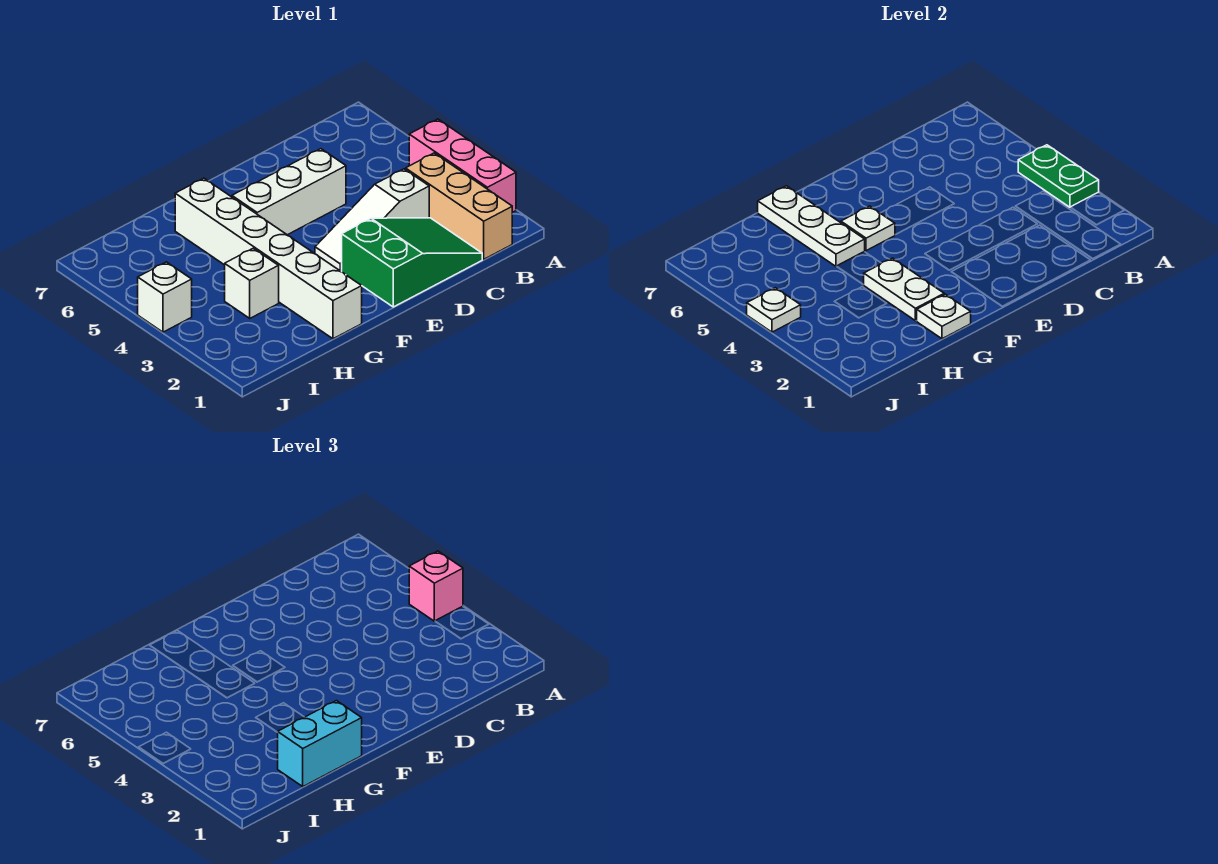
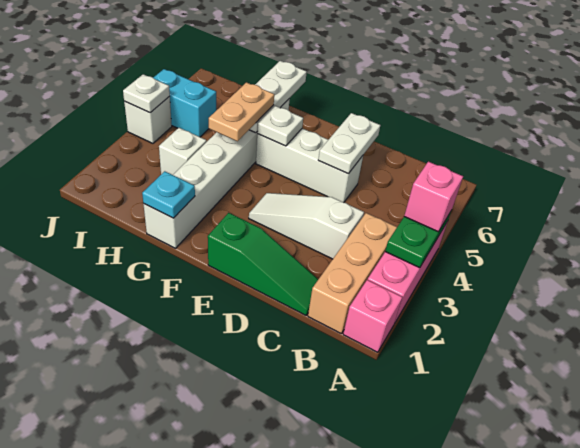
none -> pink 1x1 brick [343,280,402,352]
green 2x3 slope [342,218,482,307] -> green 1x3 slope [208,213,318,315]
white 1x1 plate [916,294,971,339] -> cyan 1x1 plate [142,171,195,218]
cyan 1x2 brick [277,701,362,787] -> cyan 1x2 brick moved to [153,69,216,137]
white 1x2 plate [864,258,944,321] -> white 1x2 plate moved to [318,113,380,174]
none -> tan 1x2 plate [209,82,274,141]

